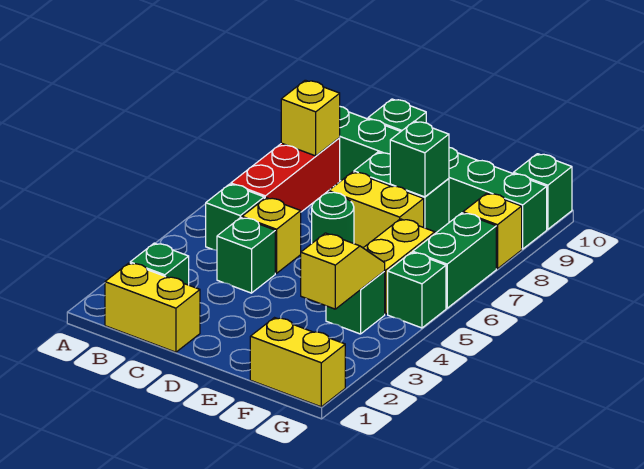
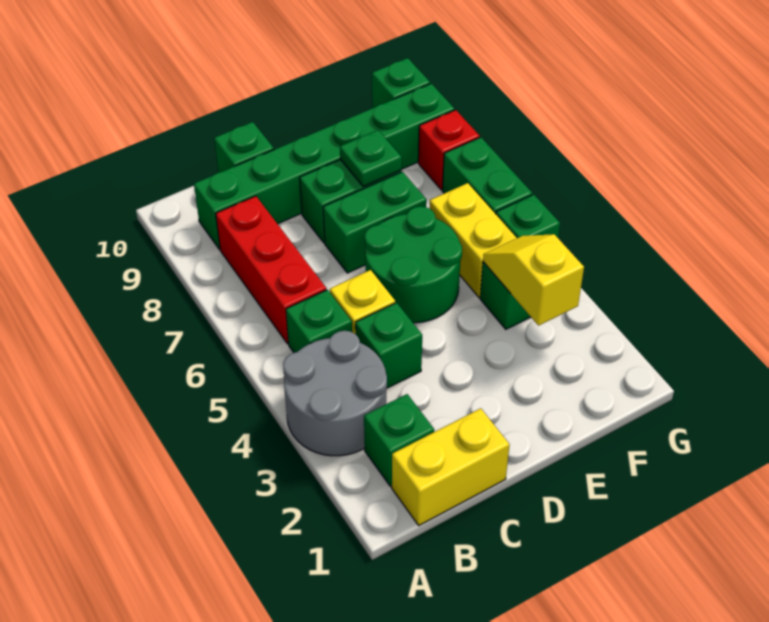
none -> grey 2x2 round brick [283,331,387,456]
yellow 1x1 brick [281,80,340,156] -> none
green 1x1 round brick [312,192,354,244] -> green 2x2 round brick [365,206,462,323]
yellow 1x2 brick [329,172,424,248] -> green 1x2 brick [323,172,427,273]
green 1x1 brick [390,121,449,197] -> green 1x1 plate [340,130,402,186]
yellow 1x2 brick [250,318,345,407] -> none
yellow 1x1 brick [463,193,522,269] -> red 1x1 brick [418,110,480,190]

